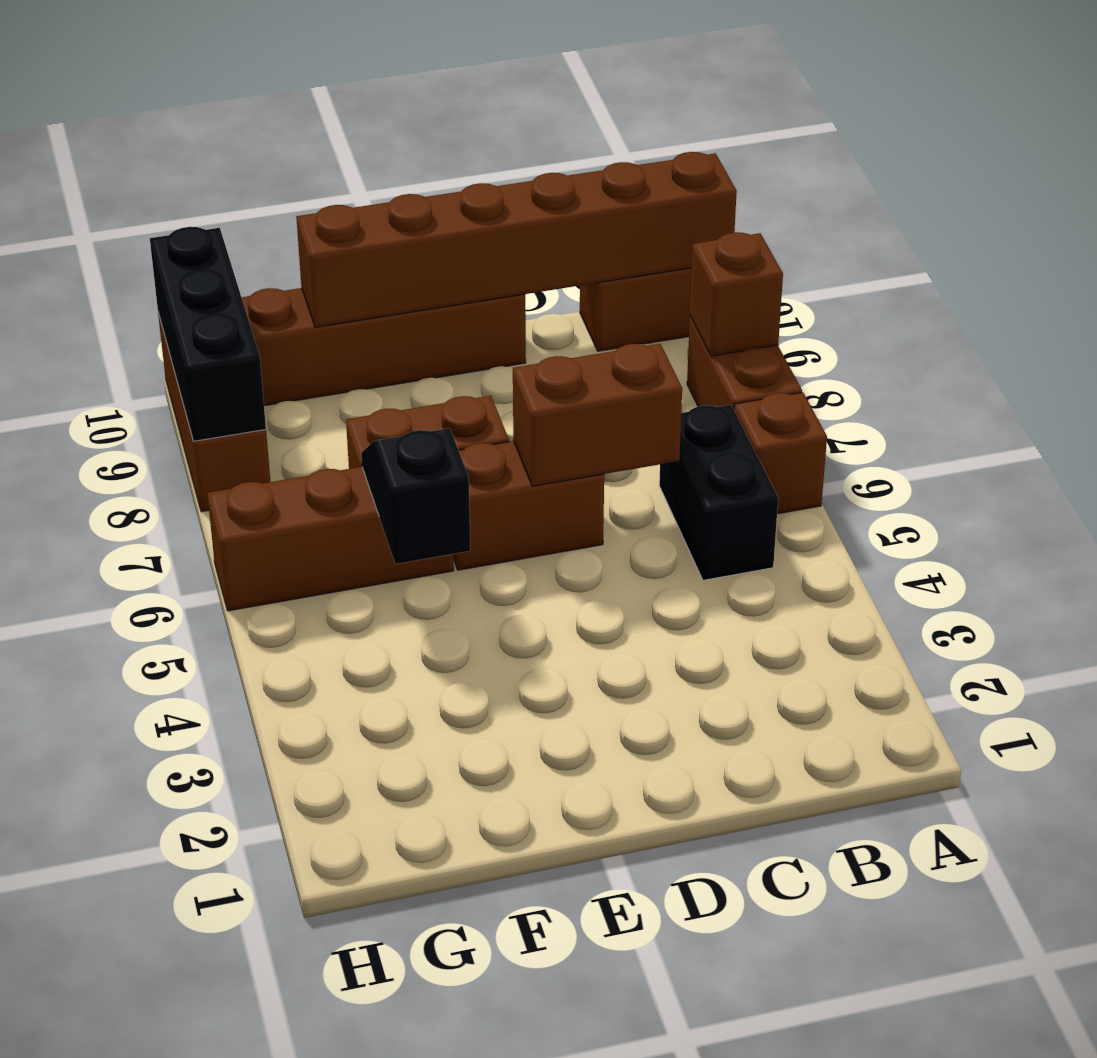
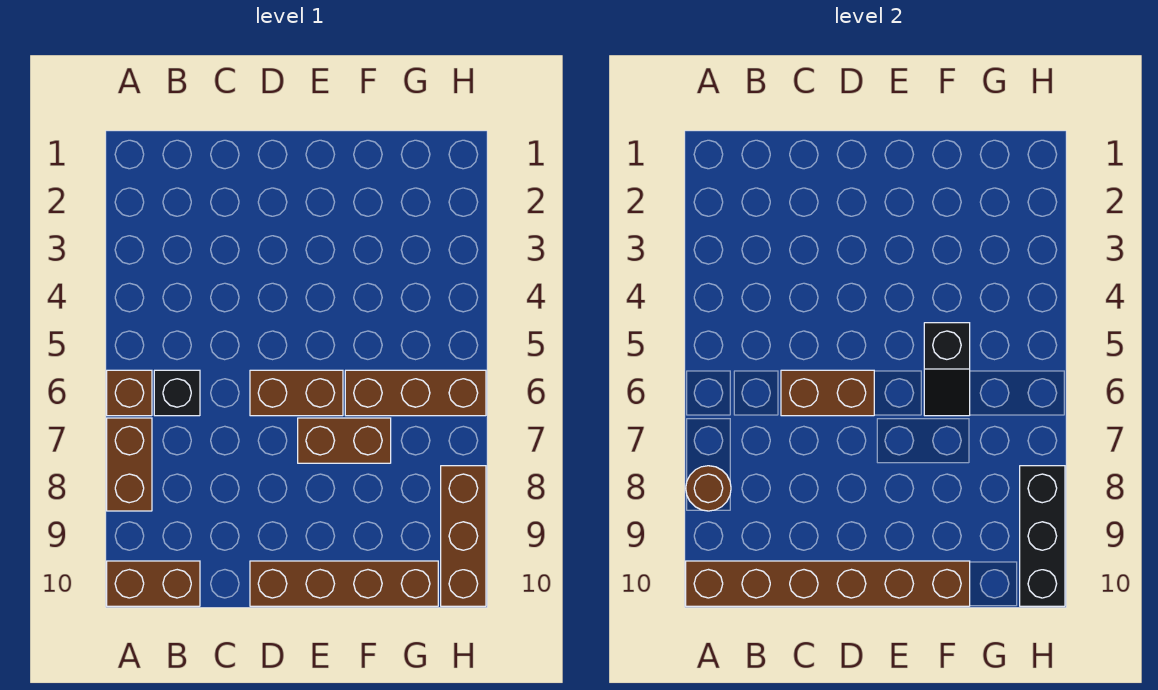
brown 1x1 brick [690,232,783,356] -> brown 1x1 round brick [686,466,731,511]
black 1x2 brick [659,405,778,580] -> black 1x1 brick [154,370,200,416]

